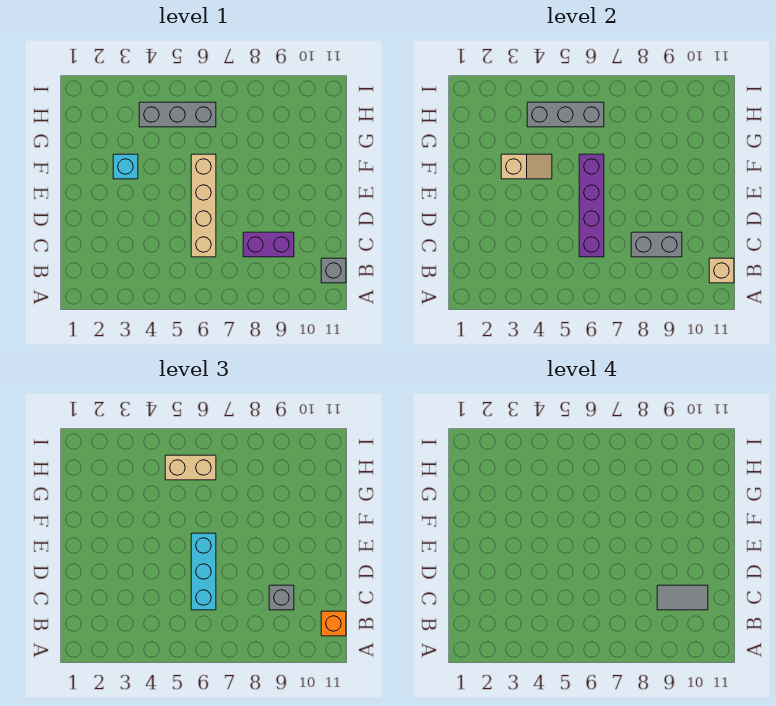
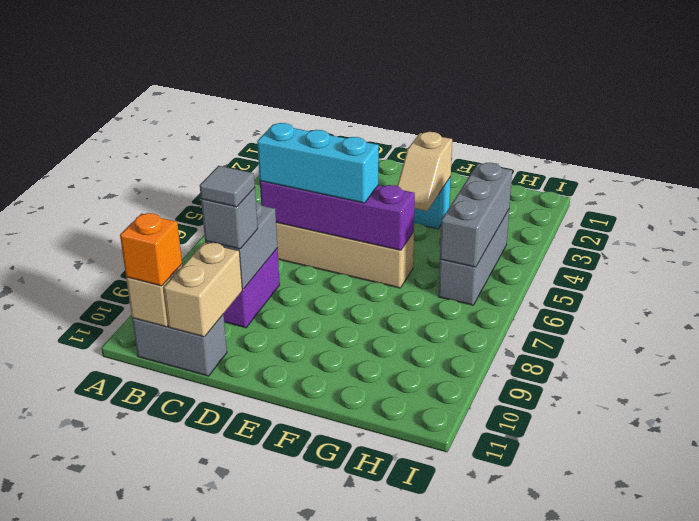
grey 1x1 brick [321,258,346,283] -> grey 1x2 brick [132,314,227,376]
grey 1x2 tile [657,585,708,610] -> grey 1x1 tile [200,166,255,207]
tan 1x2 brick [165,455,216,480] -> tan 1x2 brick moved to [164,242,243,337]

